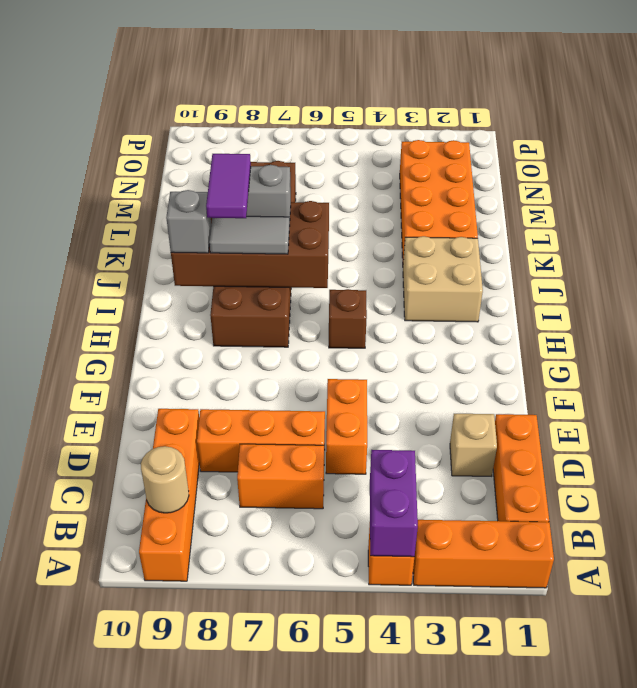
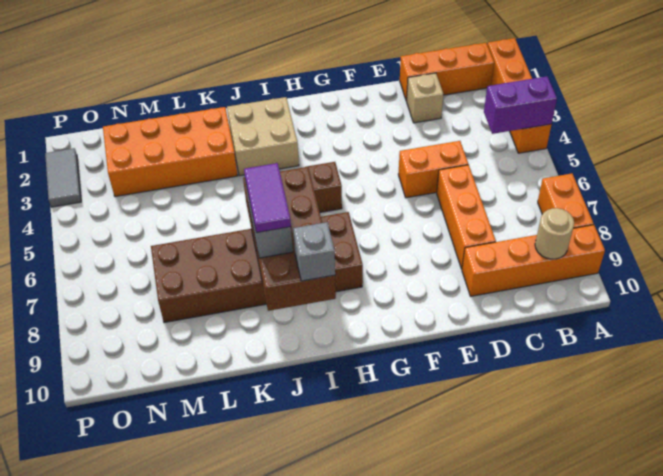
orange 1x2 brick [237,444,324,509] -> orange 1x2 brick moved to [538,174,594,228]
grey 1x2 tile [209,216,289,254] -> grey 1x2 tile moved to [45,148,81,207]
purple 1x2 tile [206,154,251,218] -> purple 1x2 tile turned to [244,163,291,233]

